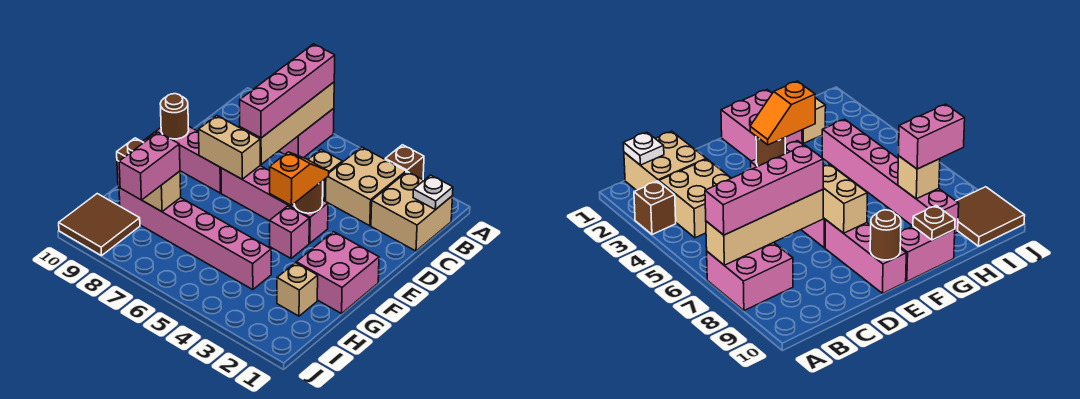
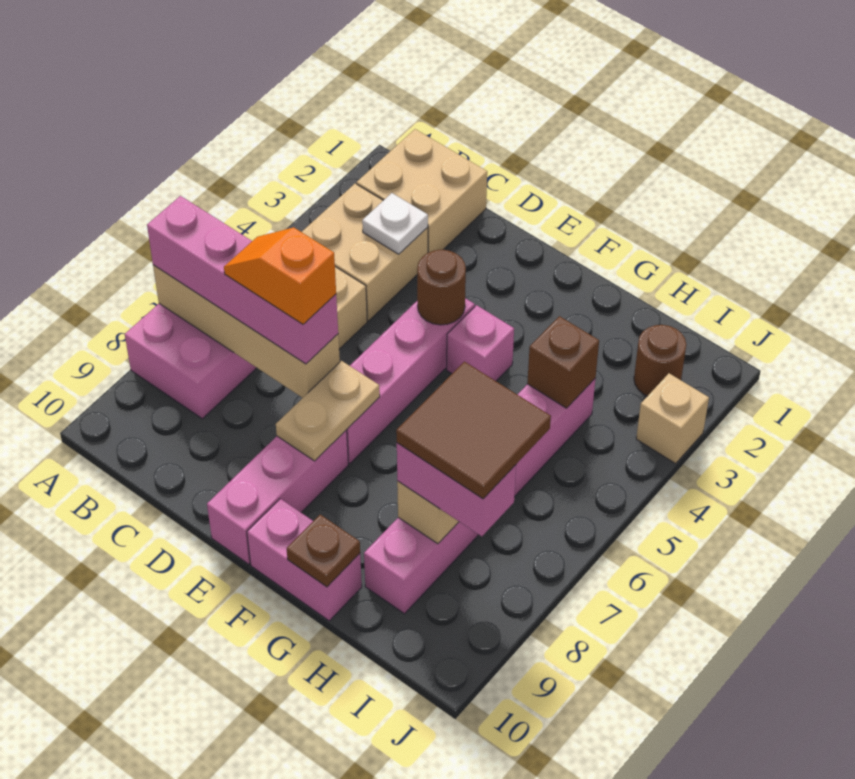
brown 1x1 brick [385,145,424,180] -> brown 1x1 brick moved to [527,316,599,408]
white 1x1 plate [413,175,453,210] -> white 1x1 plate moved to [362,193,428,254]
orange 1x2 slope [270,152,329,205] -> orange 1x2 slope moved to [224,228,336,324]
tan 1x2 brick [199,116,260,179] -> tan 1x2 plate [276,361,380,461]
brown 1x1 round brick [160,94,189,139] -> brown 1x1 round brick moved to [634,325,686,396]
pink 2x2 brick [296,232,379,314] -> none
tan 1x1 brick [277,263,318,316] -> tan 1x1 brick moved to [636,373,709,464]
brown 2x2 tile [59,194,140,256] -> brown 2x2 tile moved to [396,362,551,499]

